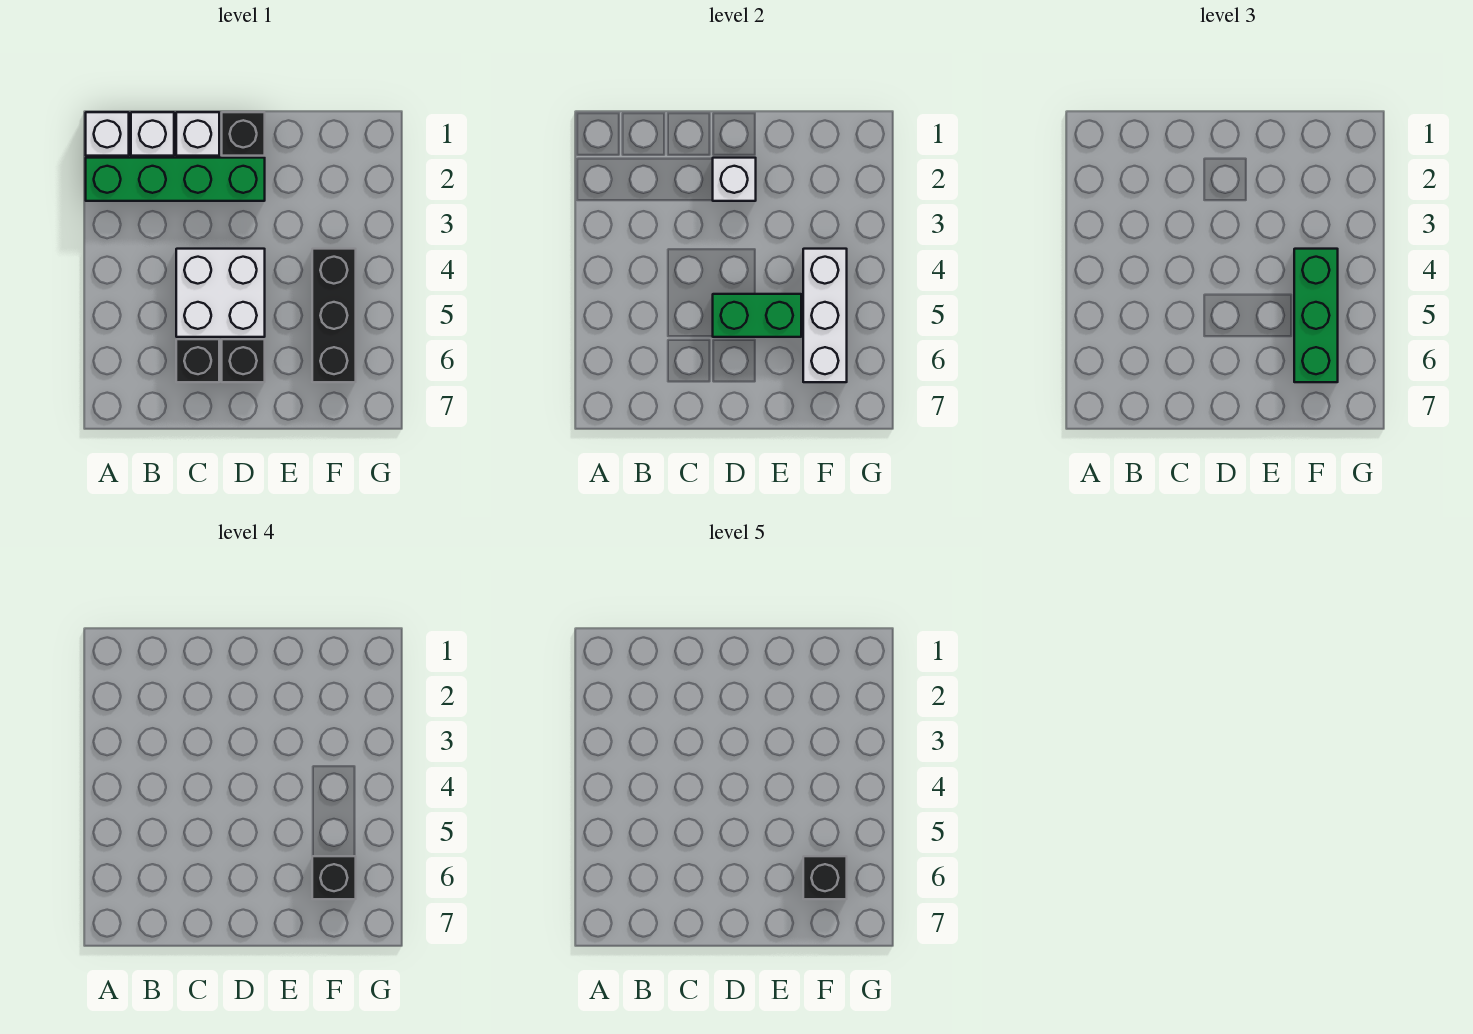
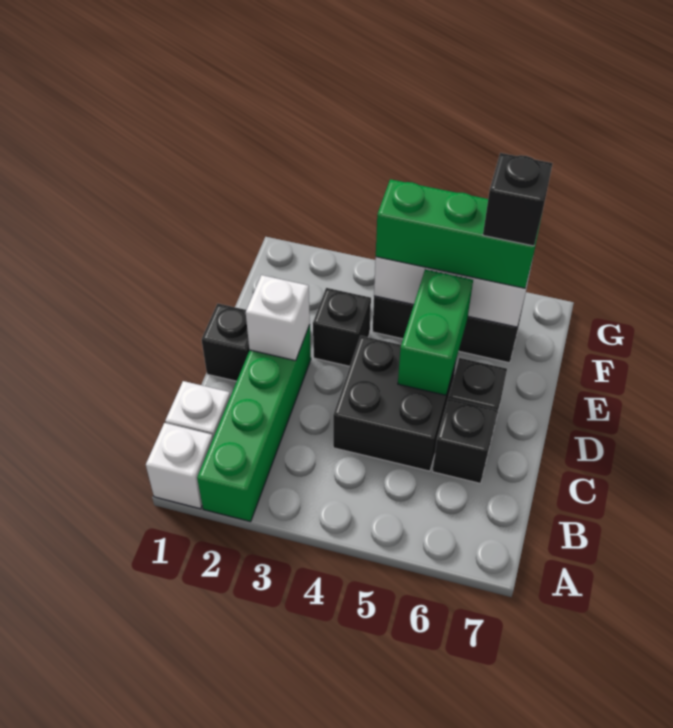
white 1x1 brick [176,112,219,156] -> none
white 2x2 brick [176,249,265,337] -> black 2x2 brick [333,336,456,471]
black 1x1 brick [803,856,847,899] -> black 1x1 brick moved to [313,288,371,366]

